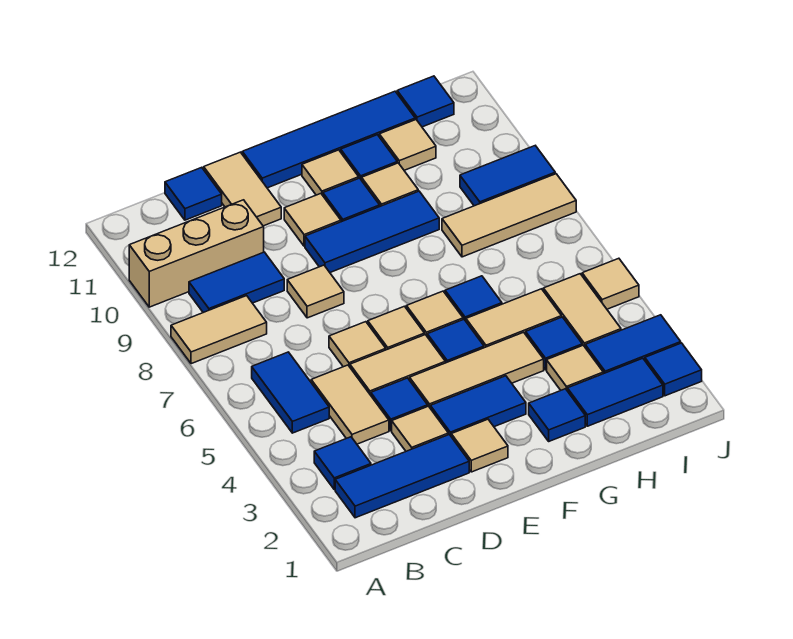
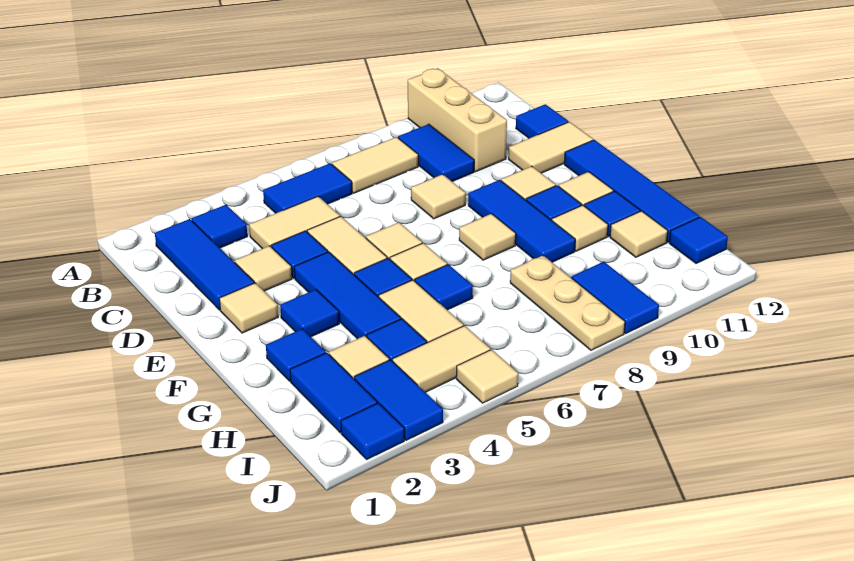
tan 1x2 tile [171,296,267,364] -> tan 1x2 tile turned to [332,137,418,193]
tan 1x1 tile [329,322,386,367] -> tan 1x1 tile moved to [459,214,516,260]
blue 1x2 tile [430,376,526,436] -> blue 1x1 tile [280,289,339,337]
tan 1x3 tile [410,332,544,407] -> blue 1x3 tile [294,252,401,339]
tan 1x3 tile [442,174,576,257] -> tan 1x3 plate [510,256,625,350]

